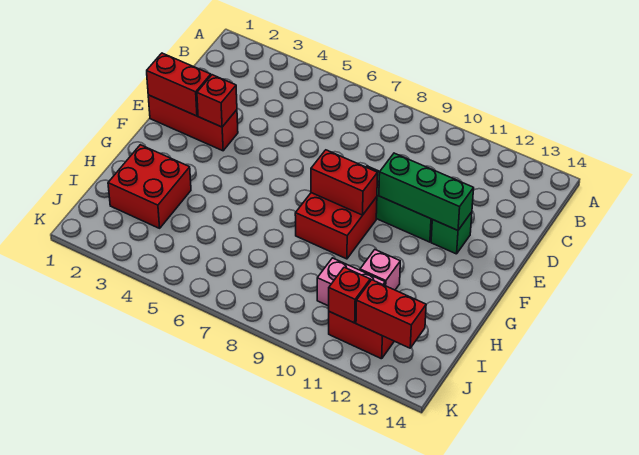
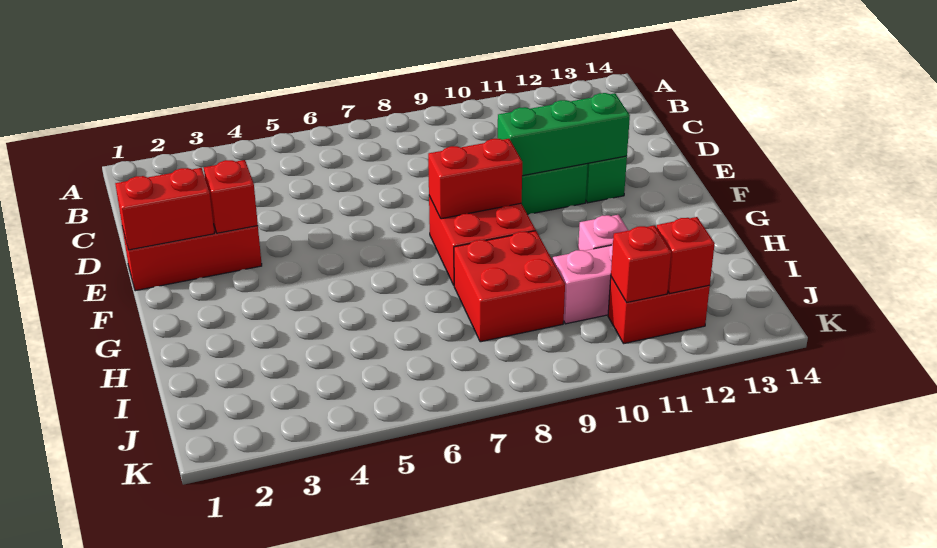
red 2x2 brick [108,145,191,228] -> red 2x2 brick moved to [454,231,565,342]
red 1x2 brick [356,280,426,348] -> red 1x1 brick [657,217,715,294]

